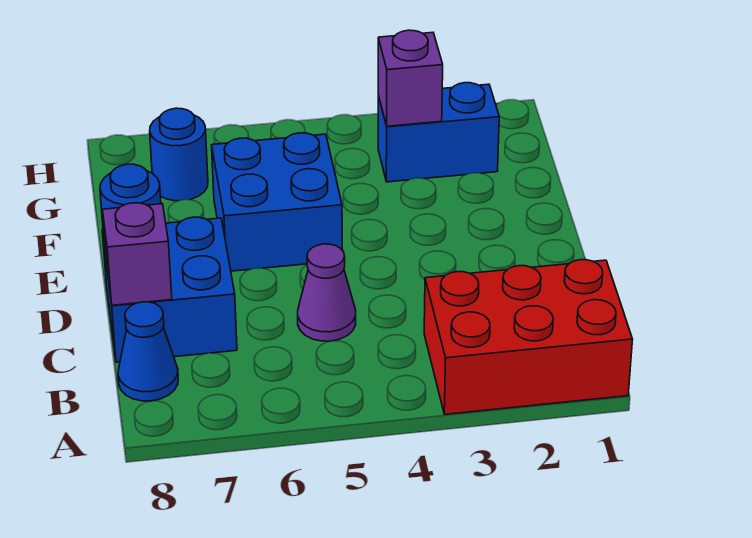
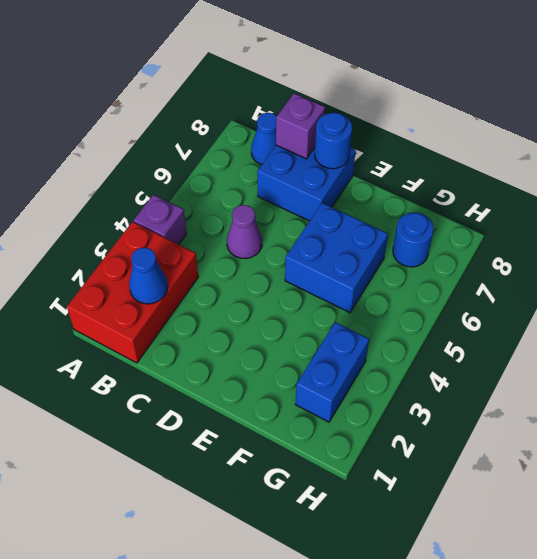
none -> blue 1x1 cone [129,247,168,304]
purple 1x1 brick [378,30,443,126] -> purple 1x1 brick moved to [133,195,186,244]

